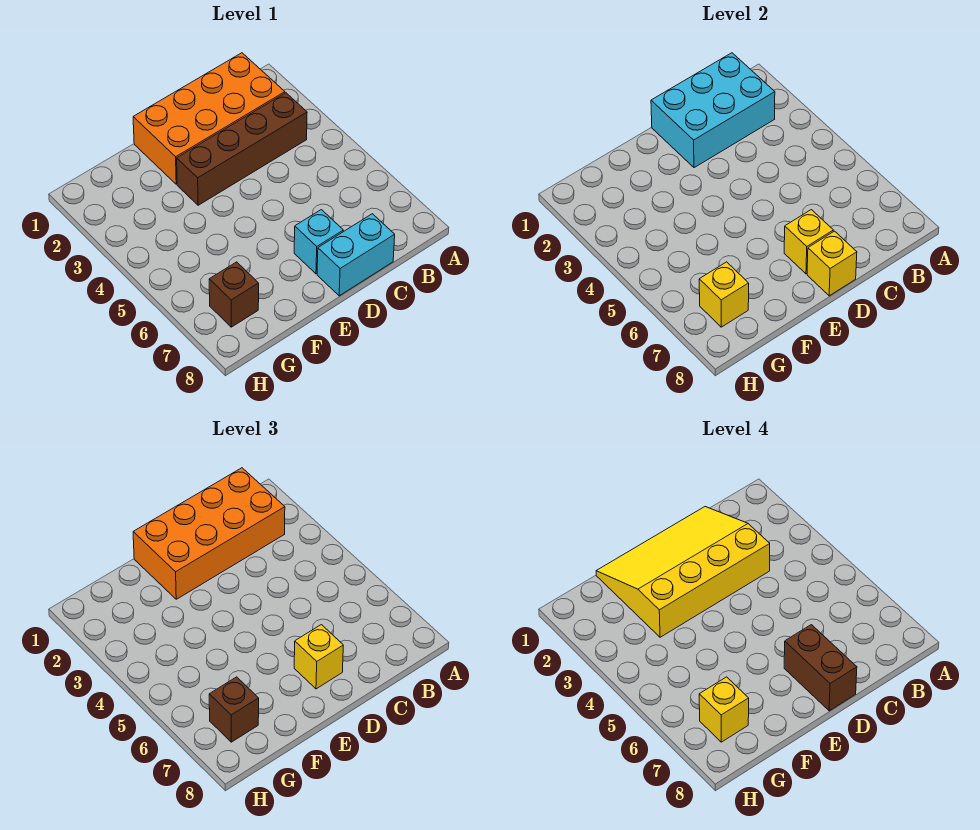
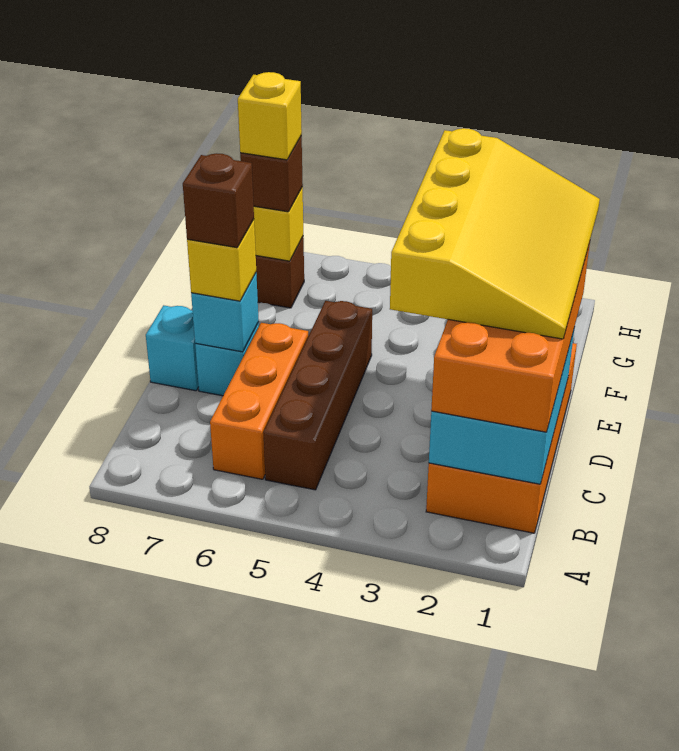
brown 1x4 brick [177,93,307,205] -> brown 1x4 brick moved to [263,301,372,490]
none -> orange 1x3 brick [210,323,308,479]
cyan 1x2 brick [317,214,395,296] -> cyan 1x1 brick [146,305,198,391]
yellow 1x1 brick [784,210,833,274] -> cyan 1x1 brick [191,273,259,352]
brown 1x2 brick [784,625,857,711] -> brown 1x1 brick [183,153,254,248]
yellow 1x1 brick [807,231,857,296] -> none

